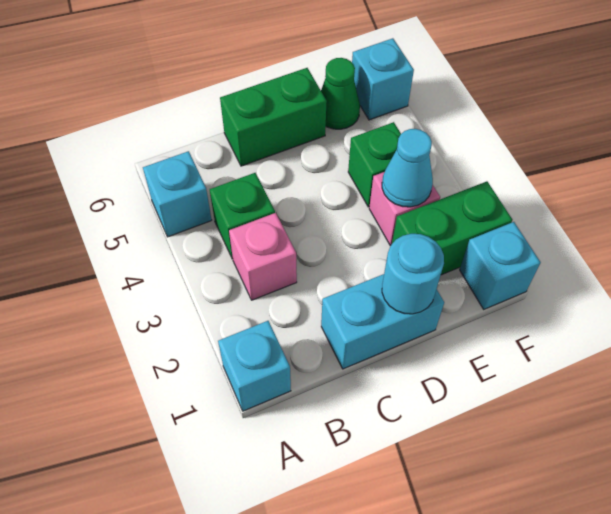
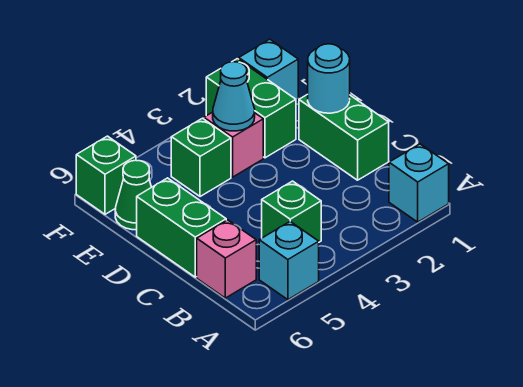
pink 1x1 brick [229,213,297,300] -> pink 1x1 brick moved to [197,220,256,298]
cyan 1x2 brick [321,274,444,369] -> green 1x2 brick [299,94,389,180]
cyan 1x1 brick [352,38,414,120] -> green 1x1 brick [76,136,136,214]

